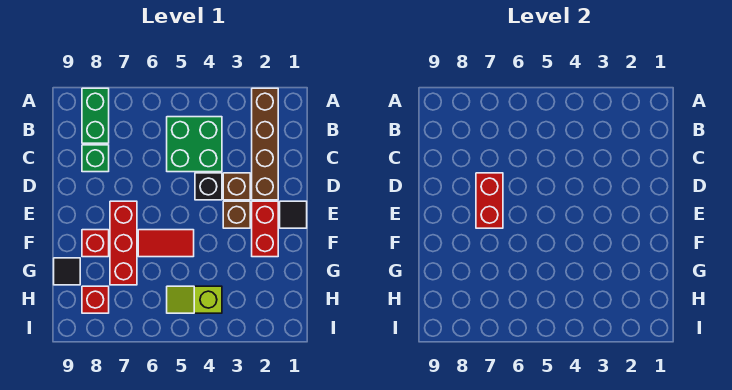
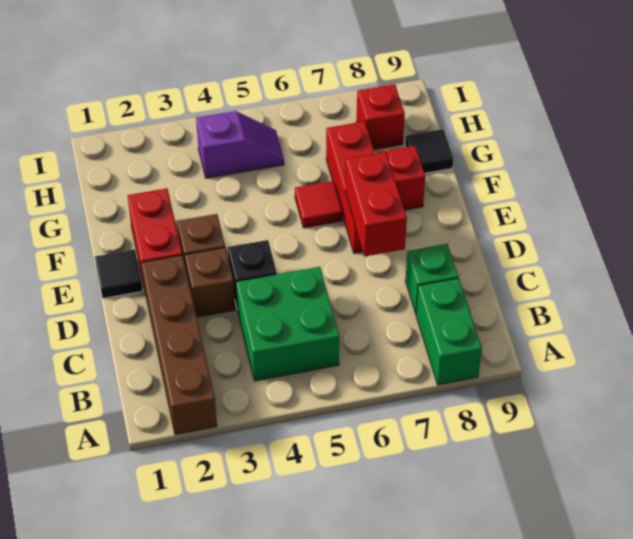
red 1x2 tile [138,230,194,257] -> red 1x1 tile [295,181,342,228]
lime 1x2 slope [167,286,222,313] -> purple 1x2 slope [196,111,284,178]

